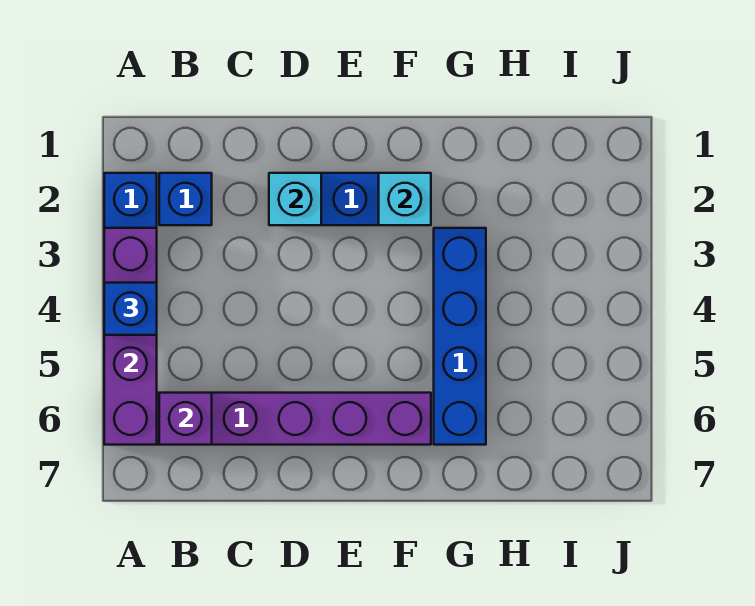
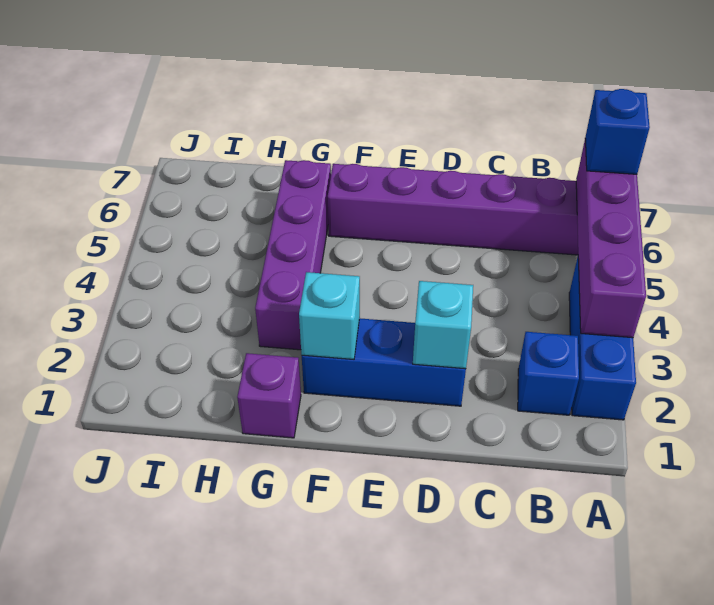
blue 1x1 brick [104,283,157,335] -> blue 1x1 brick moved to [585,89,650,174]
purple 1x1 brick [159,393,212,445] -> purple 1x1 brick moved to [237,353,301,438]
blue 1x4 brick [434,228,486,445] -> purple 1x4 brick [255,160,331,350]

